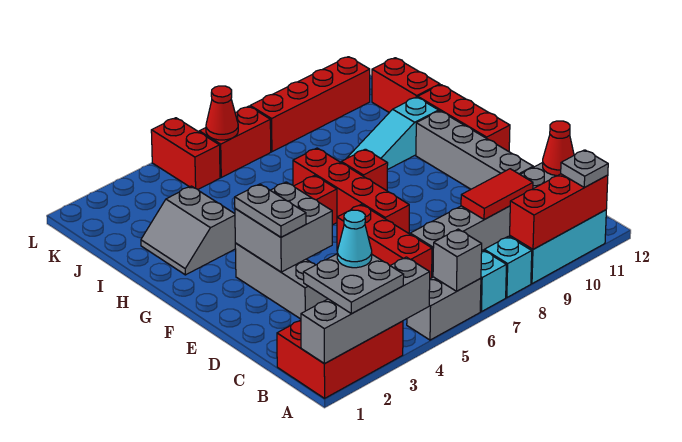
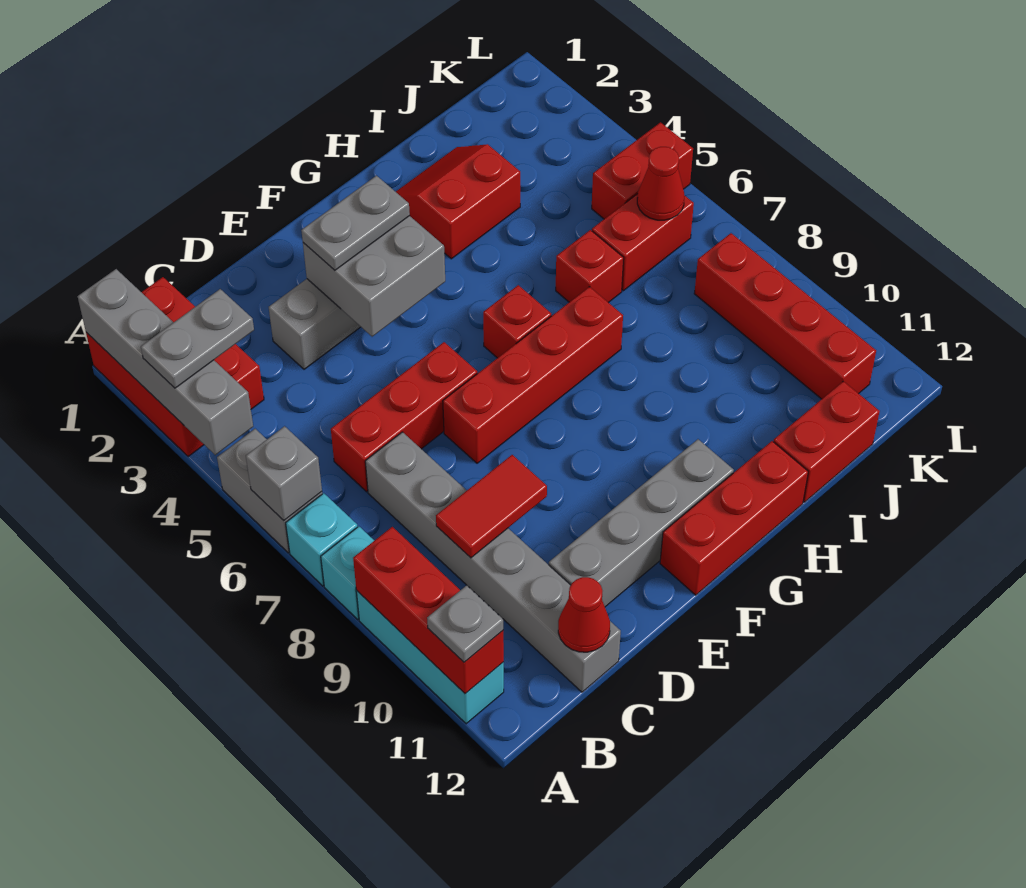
grey 2x2 plate [303,254,404,314] -> grey 1x2 plate [141,289,254,388]
cyan 1x1 cone [337,210,372,268] -> none
red 1x2 tile [461,169,533,220] -> red 1x2 tile turned to [436,455,547,558]
red 1x1 brick [341,149,388,191] -> red 1x1 brick moved to [556,230,624,303]
grey 2x2 slope [141,186,235,275] -> red 2x2 slope [396,144,520,259]
cyan 1x3 slope [346,97,439,170] -> none
red 1x2 brick [199,106,271,177] -> red 1x2 brick turned to [592,194,694,291]

